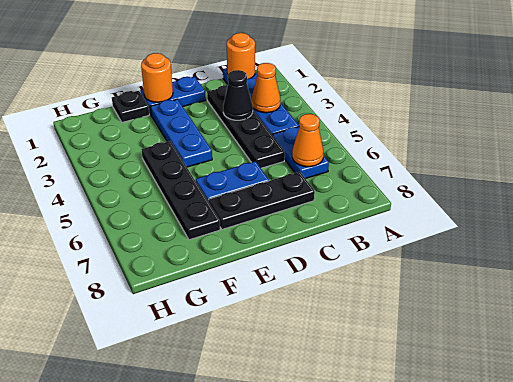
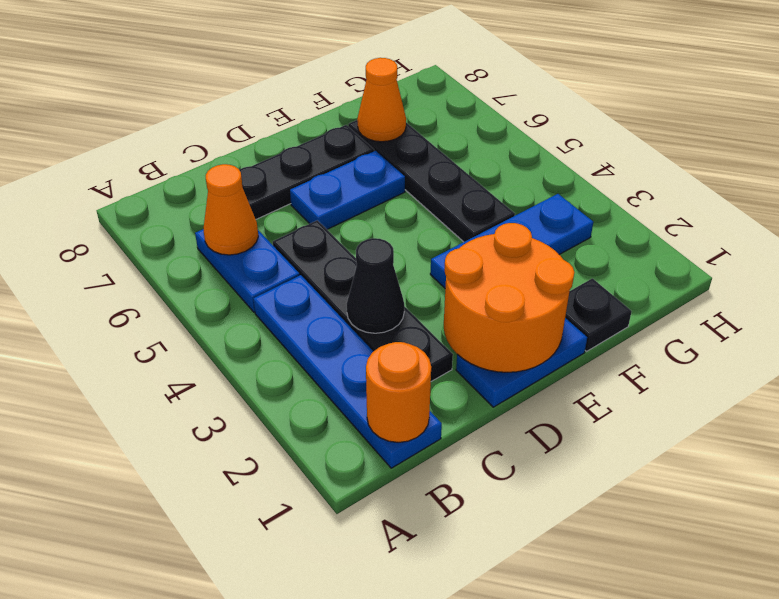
orange 1x1 cone [251,63,280,113] -> orange 1x1 cone moved to [357,58,406,142]
orange 1x1 round brick [141,53,173,102] -> orange 2x2 round brick [444,223,574,372]
blue 1x3 plate [150,99,212,167] -> blue 1x3 plate turned to [430,194,593,288]

